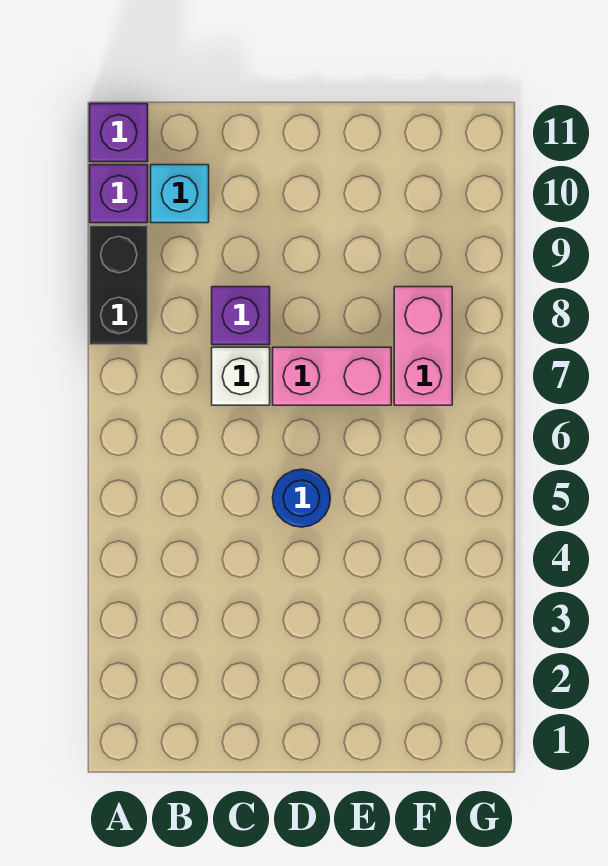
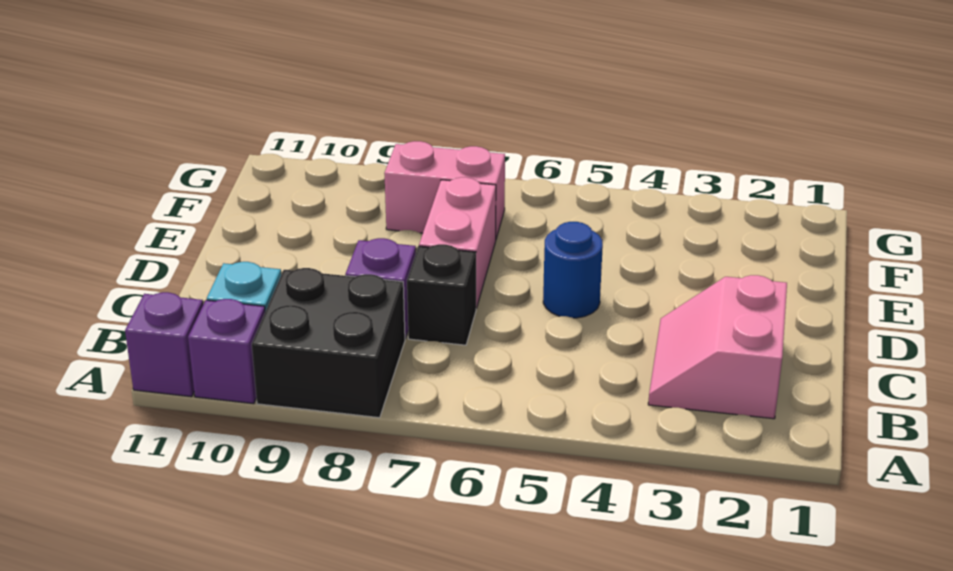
black 1x2 brick [90,226,148,345] -> black 2x2 brick [252,268,405,418]
none -> pink 2x2 slope [648,275,787,419]
white 1x1 brick [212,347,270,405] -> black 1x1 brick [407,244,476,345]

